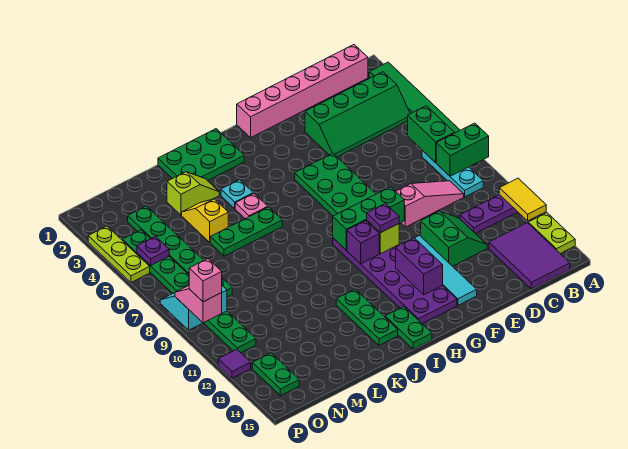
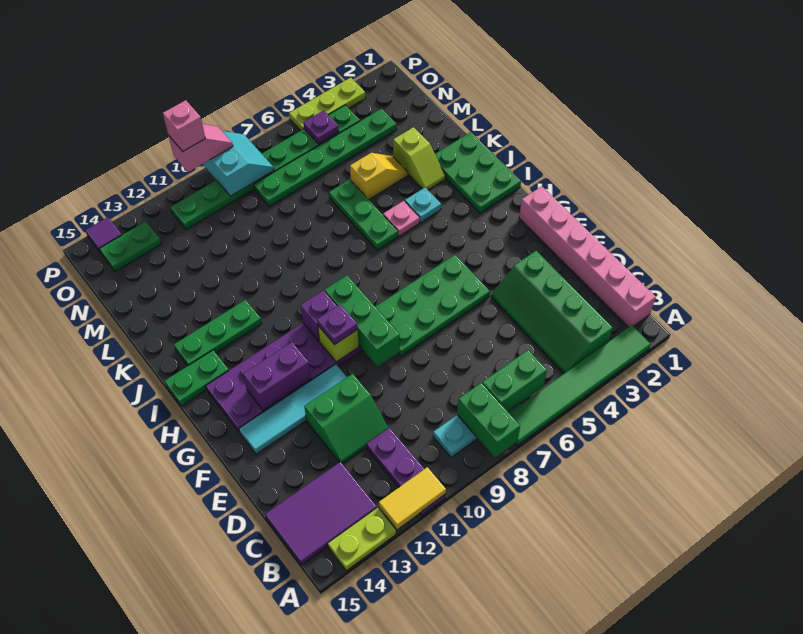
pink 1x3 slope [396,181,464,227] -> none
purple 1x1 tile [218,349,251,378] -> purple 1x1 tile moved to [85,217,122,253]

